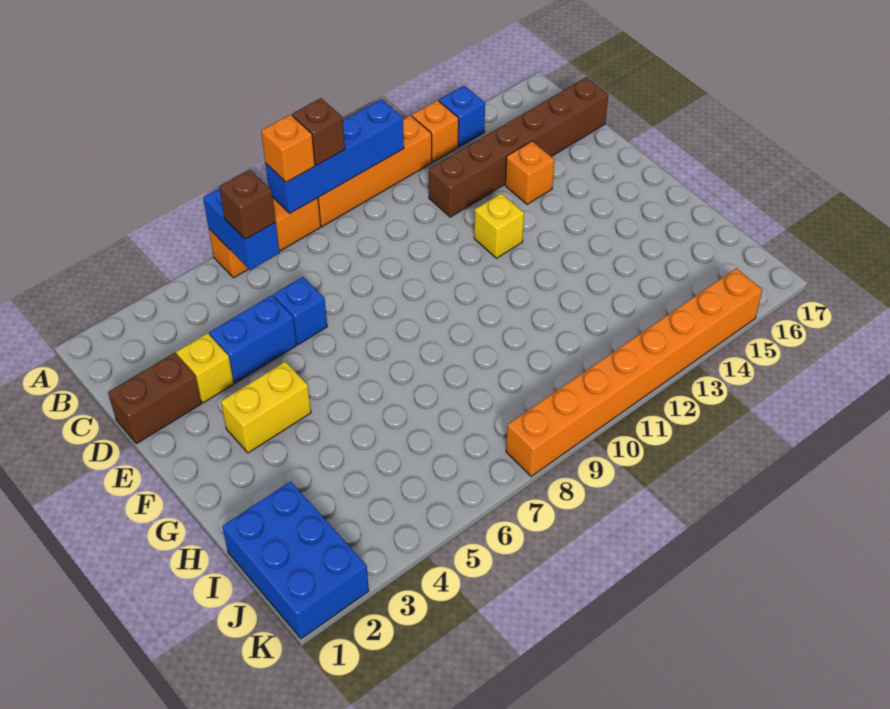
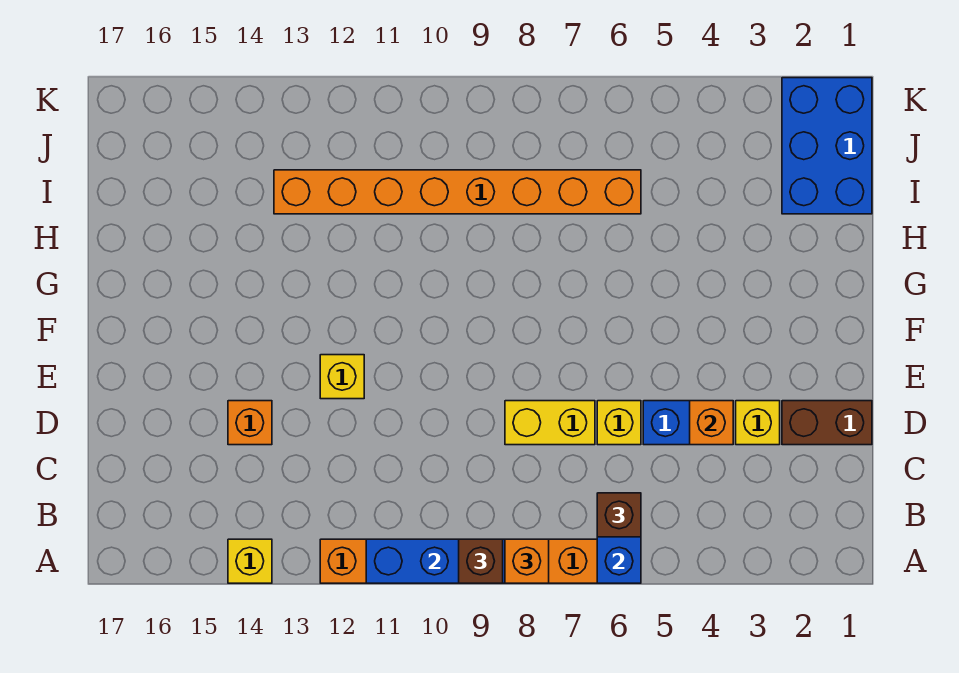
orange 1x1 brick [412,100,459,162] -> orange 1x1 brick moved to [690,401,733,445]
blue 1x1 brick [439,86,485,147] -> yellow 1x1 brick [228,539,272,583]
brown 1x6 brick [429,77,608,217] -> none
blue 1x1 brick [273,277,327,344] -> yellow 1x1 brick [597,401,641,445]
yellow 1x2 brick [221,362,311,453] -> yellow 1x2 brick moved to [505,401,595,445]
orange 1x8 brick [506,269,762,476] -> orange 1x8 brick moved to [274,170,641,214]

